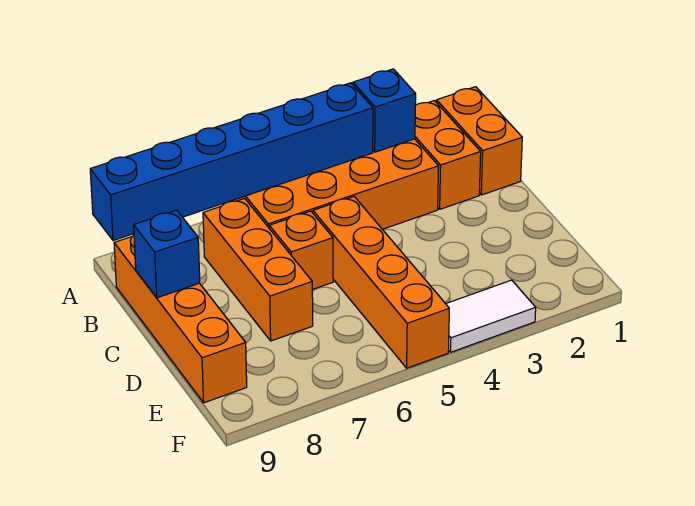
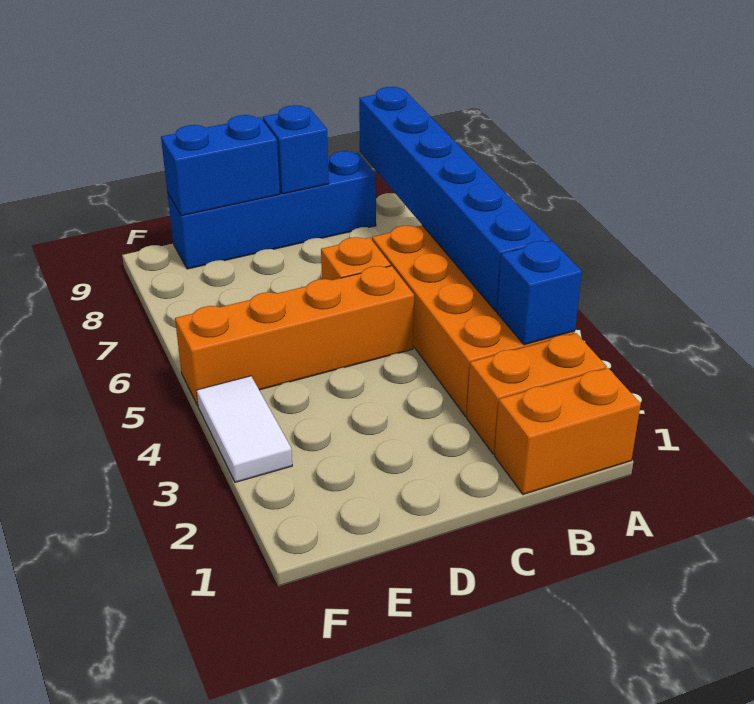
orange 1x3 brick [203,198,313,341] -> none
orange 1x4 brick [114,235,247,403] -> blue 1x4 brick [167,151,376,269]
none -> blue 1x2 brick [161,115,280,216]

